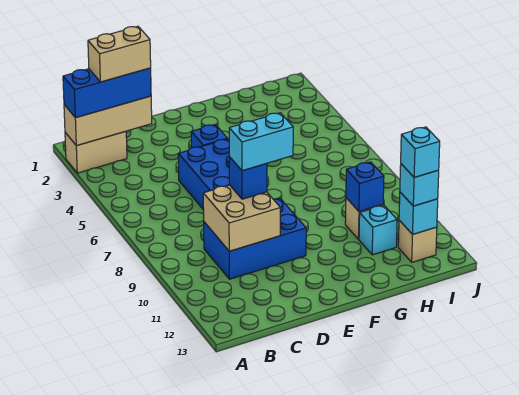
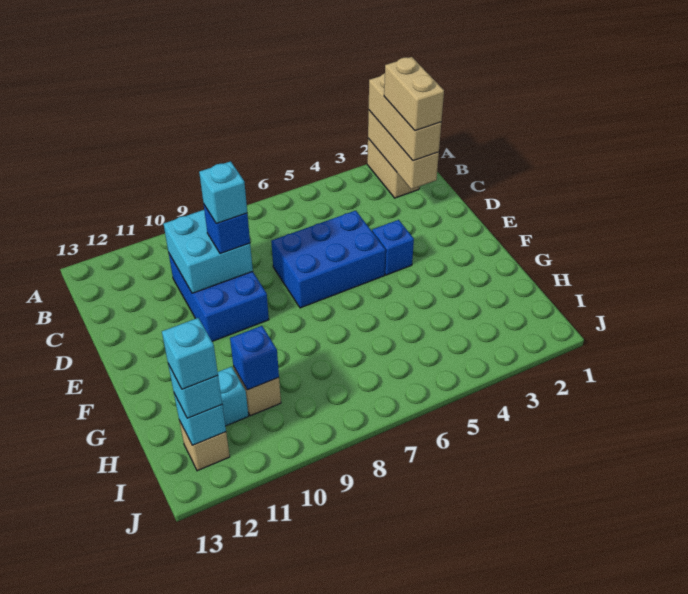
blue 1x3 brick [63,68,151,118] -> tan 1x3 brick [369,73,441,161]
tan 2x2 brick [203,185,280,251] -> cyan 2x2 brick [164,210,253,293]
cyan 1x2 brick [229,113,293,171] -> cyan 1x1 brick [199,161,247,224]

